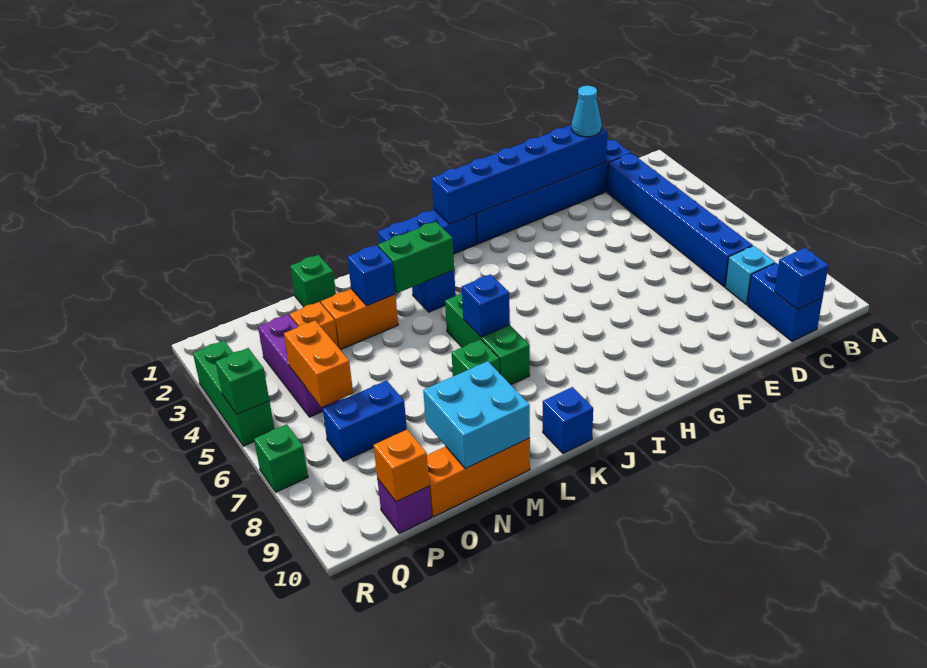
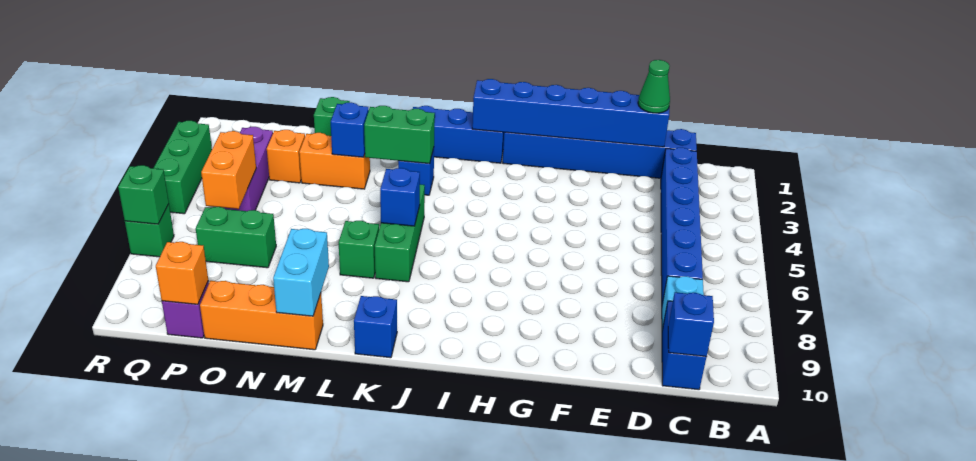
cyan 1x1 cone [572,86,602,137] -> green 1x1 cone [638,60,670,113]
cyan 2x2 brick [423,361,530,469] -> cyan 1x2 brick [273,229,329,316]
blue 1x2 brick [323,381,407,461] -> green 1x2 brick [196,207,276,268]
green 1x1 brick [215,348,269,415] -> green 1x1 brick moved to [118,165,169,224]

